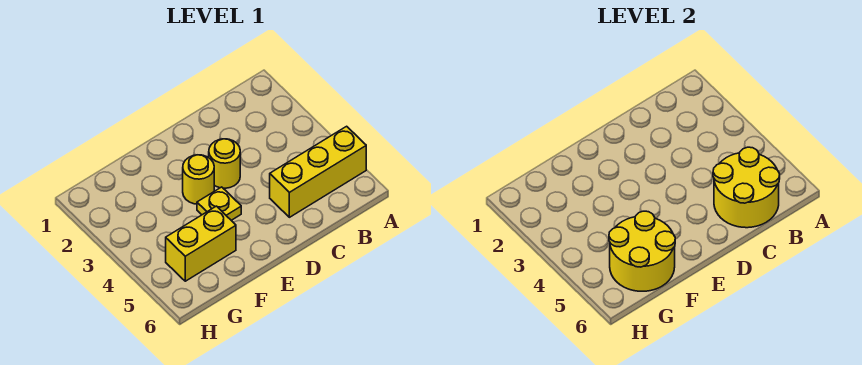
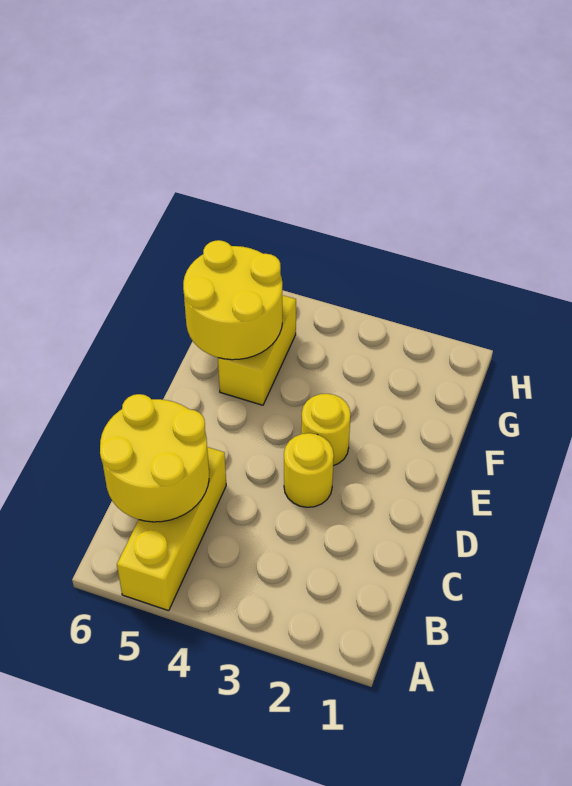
yellow 1x1 plate [197,187,241,220] -> none

